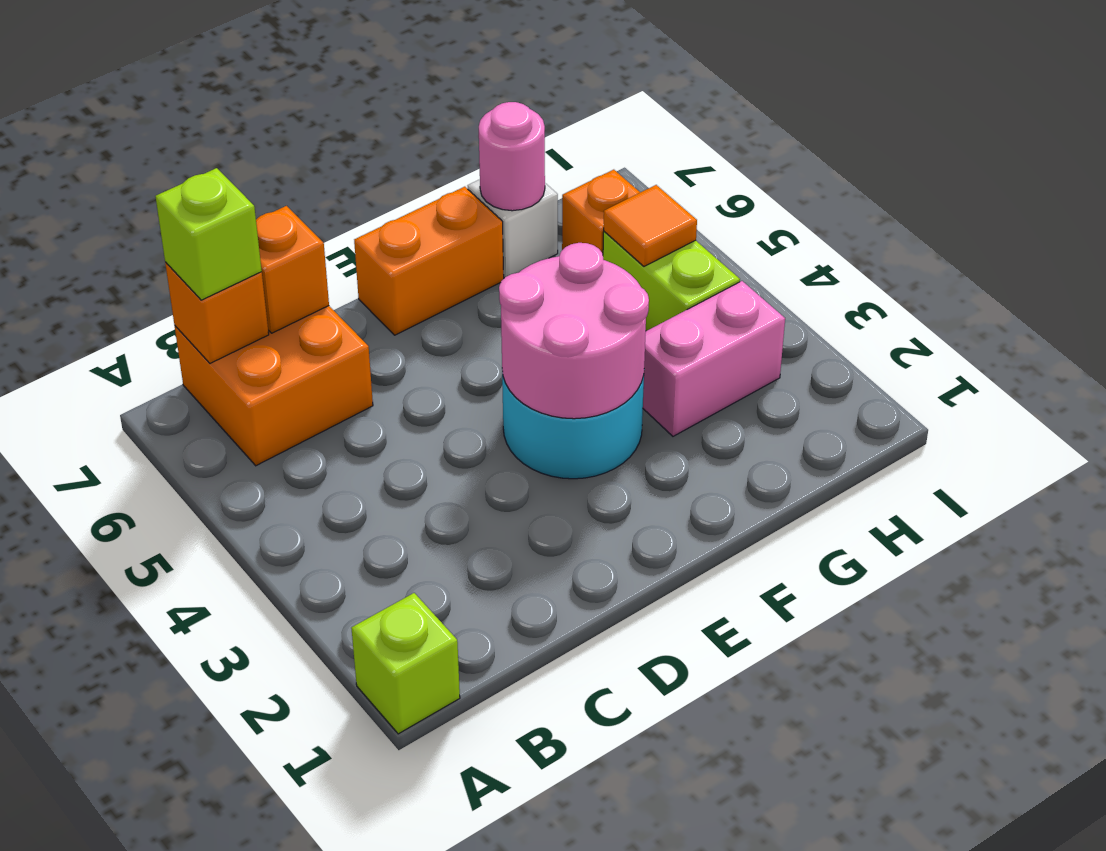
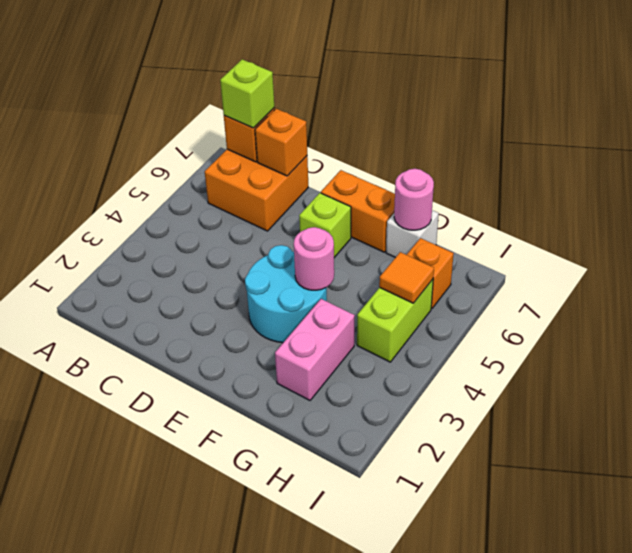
lime 1x1 brick [351,593,460,734] -> lime 1x1 brick moved to [299,193,351,258]
pink 2x2 round brick [499,243,649,419] -> pink 1x1 round brick [294,227,334,290]
pink 1x2 brick [643,281,785,436] -> pink 1x2 brick turned to [275,299,355,400]

